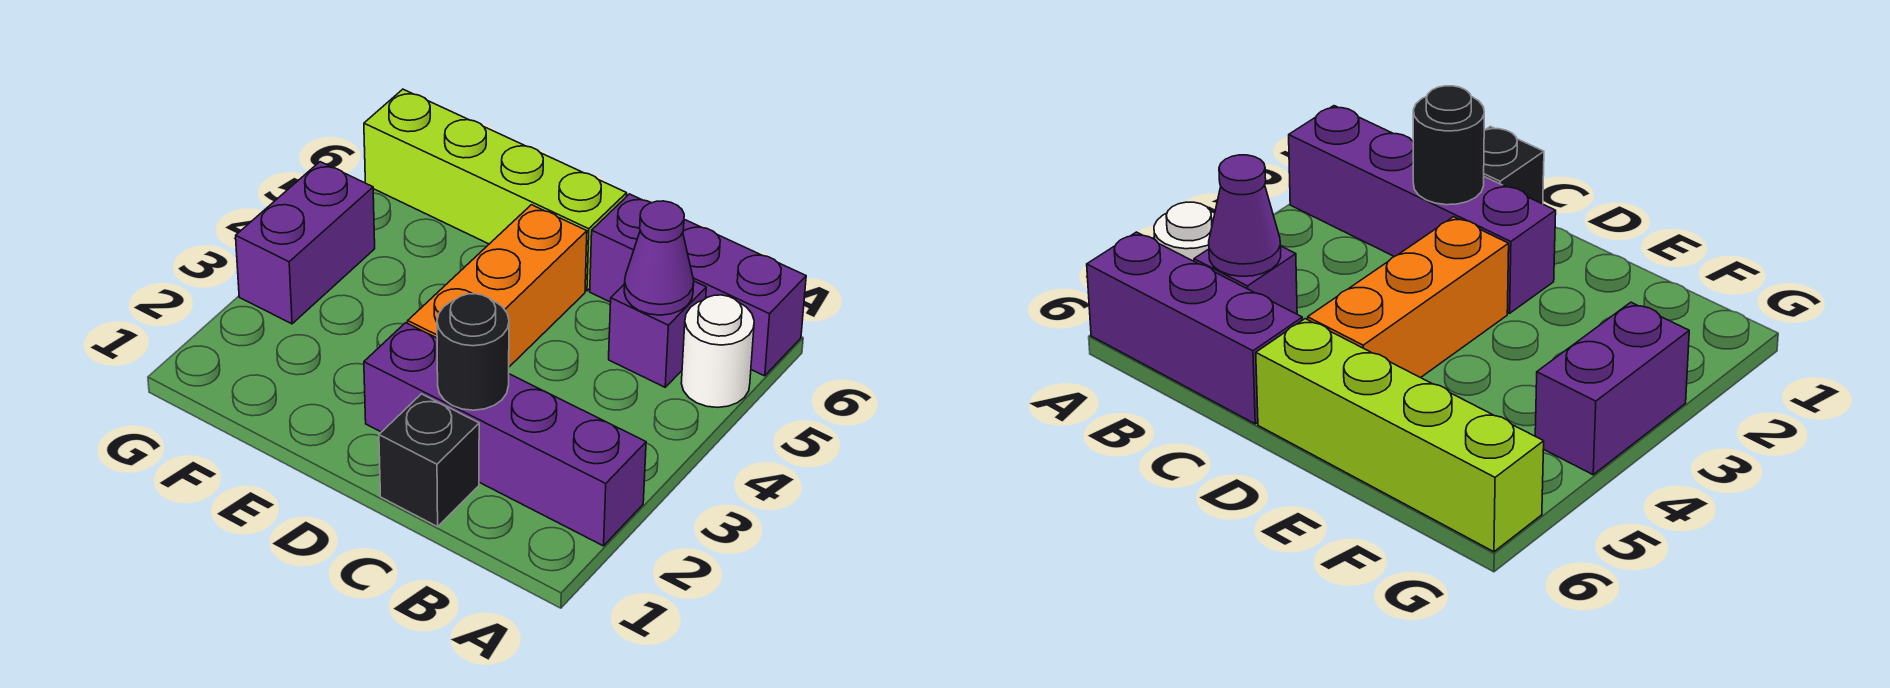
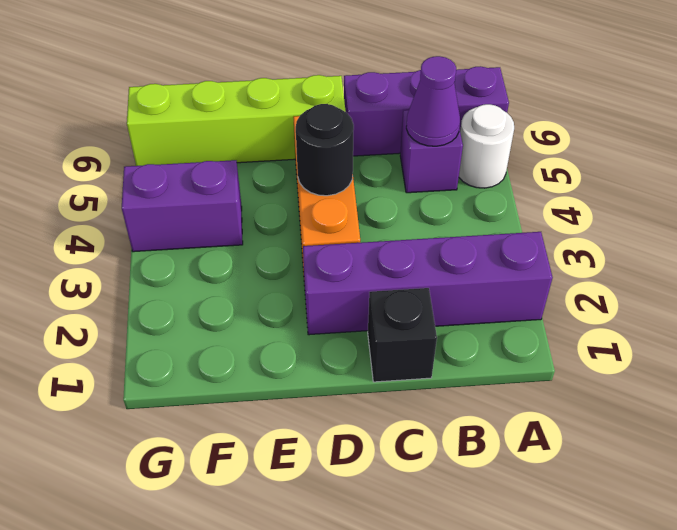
black 1x1 round brick [437,294,509,410] -> black 1x1 round brick moved to [296,104,354,196]
purple 1x2 brick [236,162,375,324] -> purple 1x2 brick turned to [122,160,243,252]

